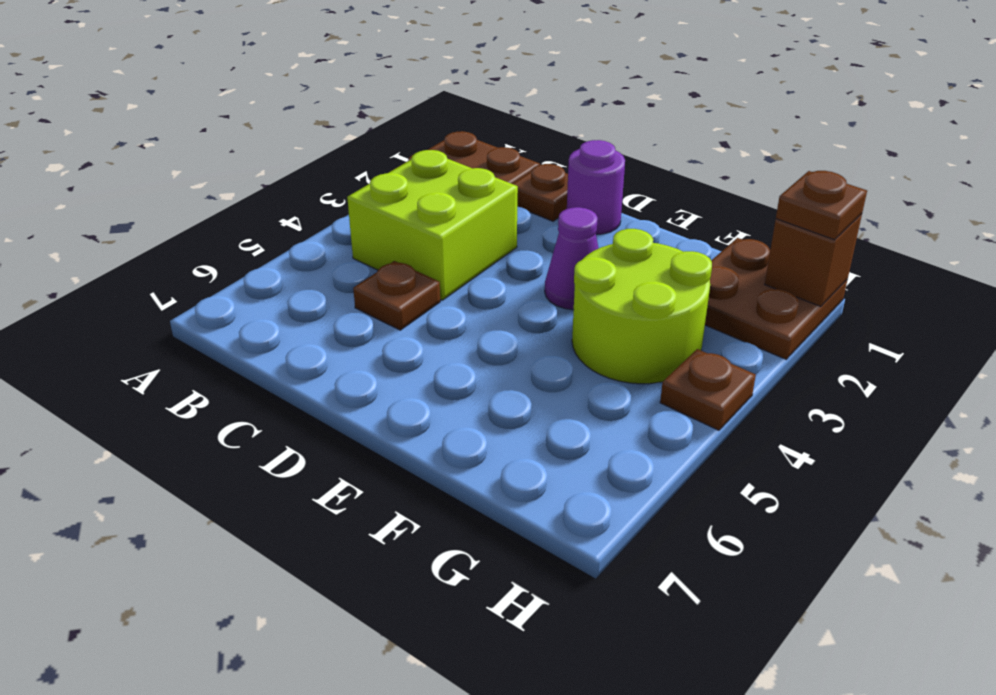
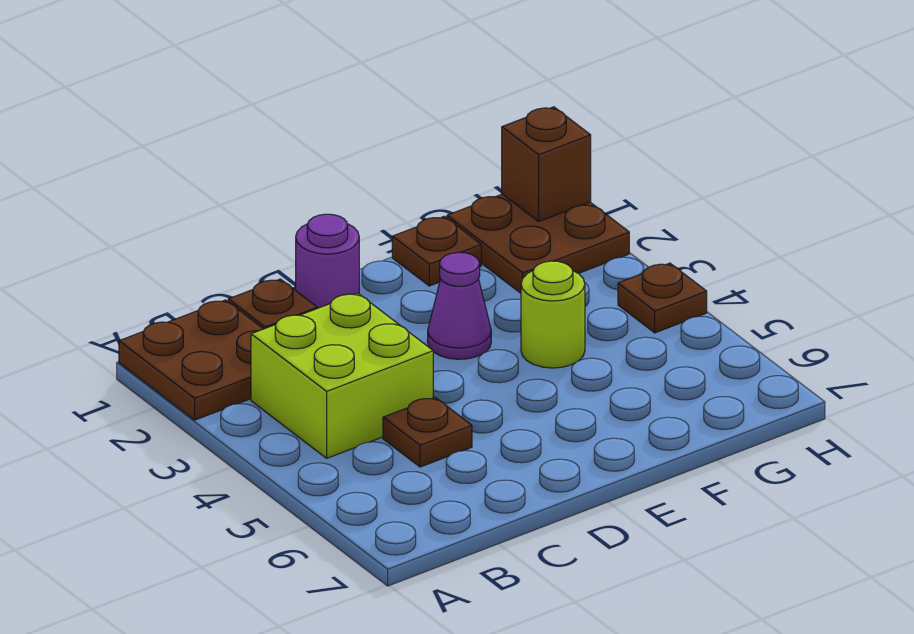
lime 2x2 round brick [572,229,712,384] -> lime 1x1 round brick [521,261,585,368]
brown 1x1 plate [776,171,867,240] -> brown 1x1 plate moved to [392,216,481,286]

